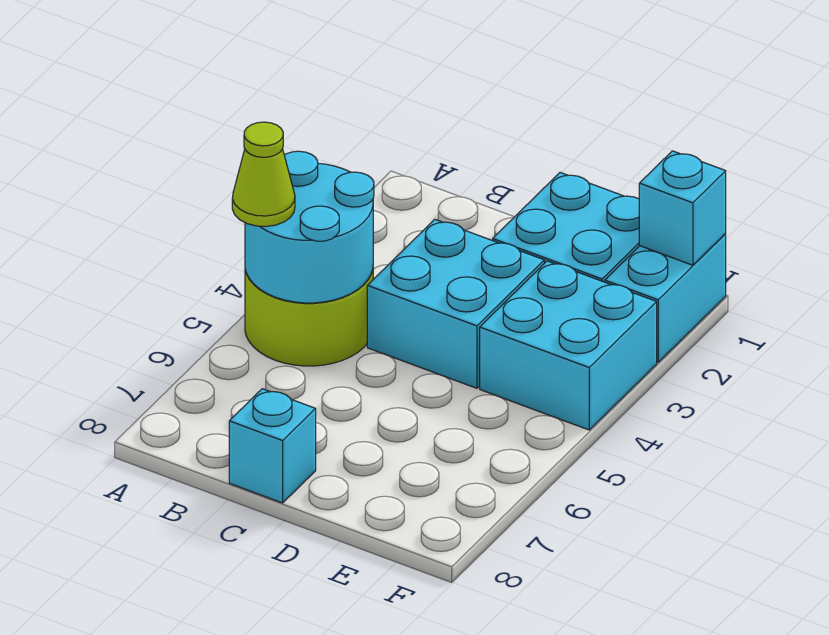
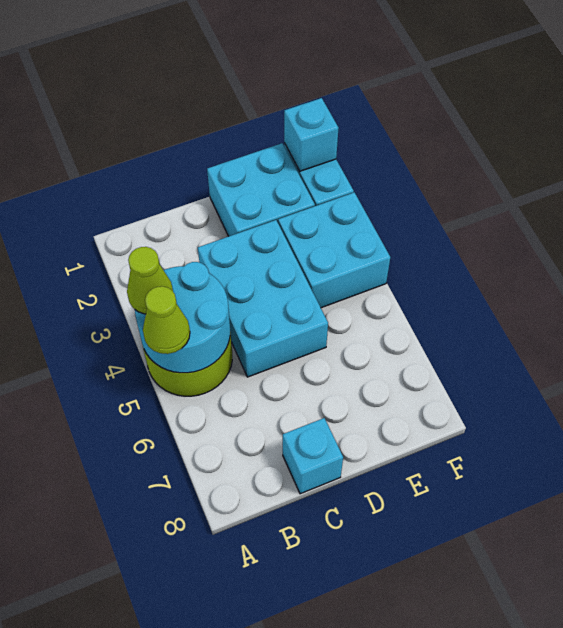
none -> lime 1x1 cone [127,247,173,314]
cyan 2x2 brick [367,219,544,388] -> cyan 2x3 brick [198,220,328,377]

